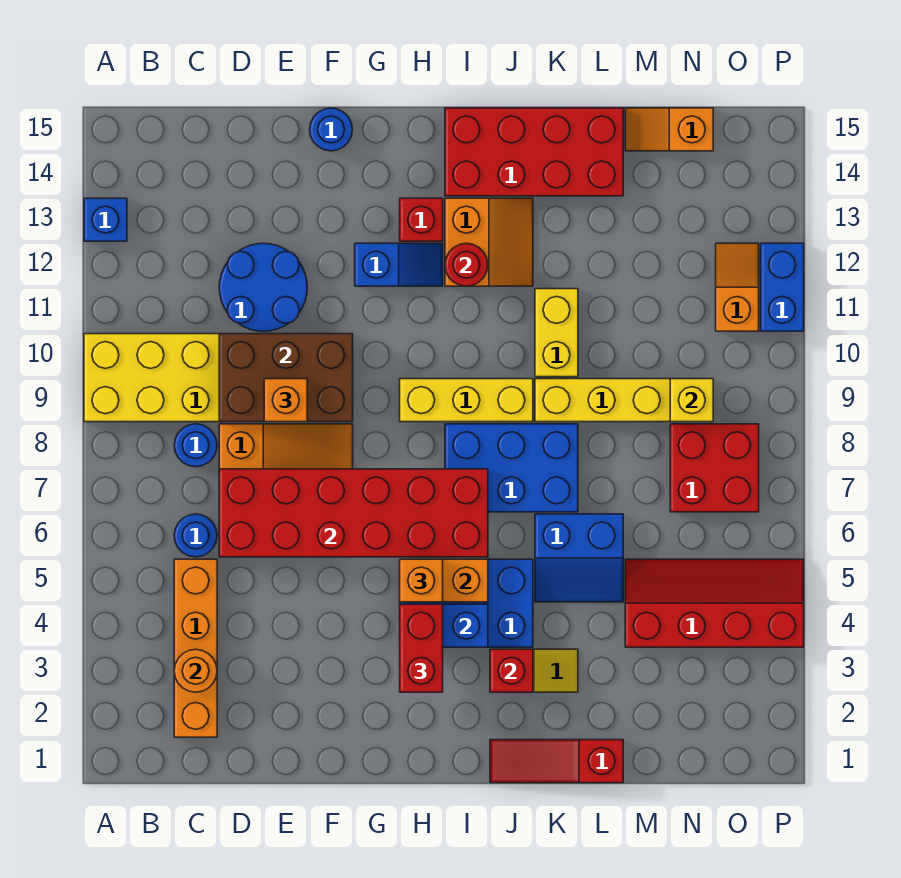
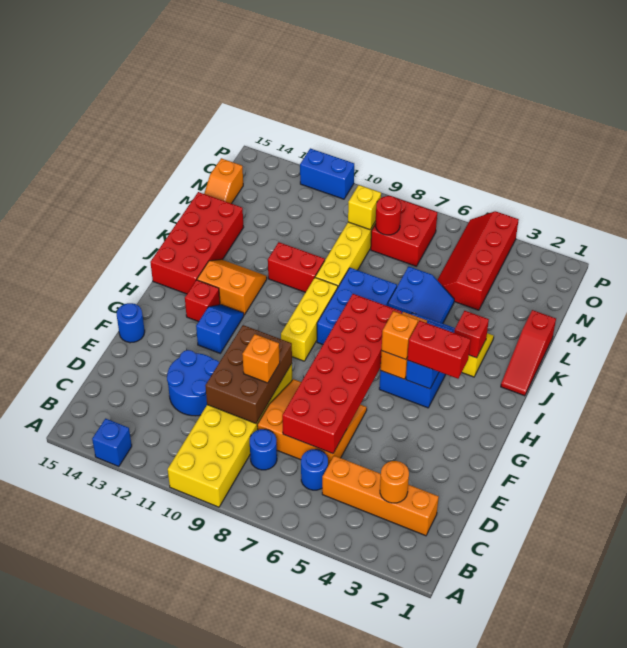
red 1x1 round brick [445,243,488,286] -> red 1x1 round brick moved to [375,196,401,235]
yellow 1x2 brick [535,289,578,377] -> red 1x2 brick [268,242,325,293]
orange 1x2 slope [716,243,759,331] -> none

